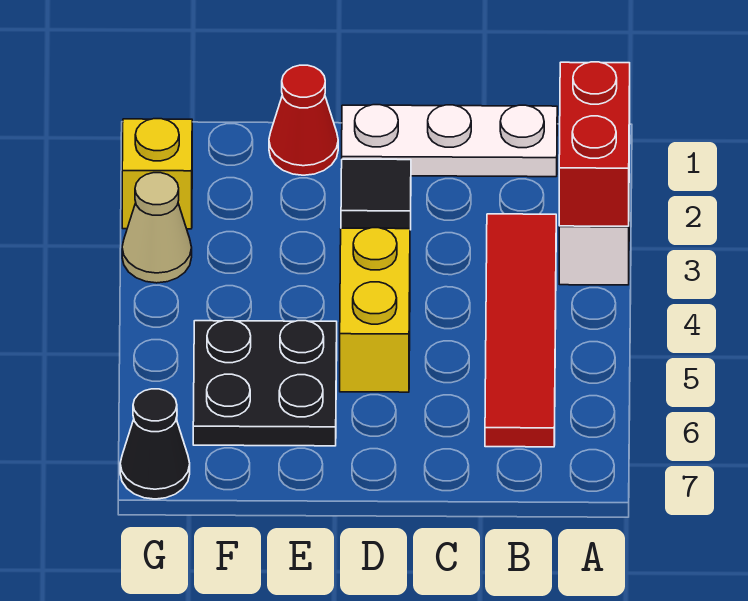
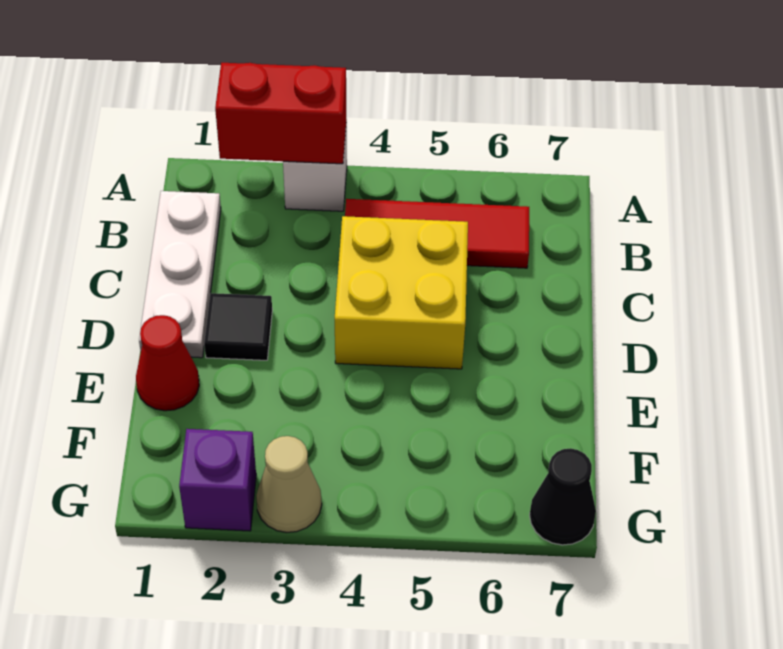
red 1x4 tile [485,214,556,447] -> red 1x3 tile [345,199,529,268]
yellow 1x2 brick [340,228,410,392] -> yellow 2x2 brick [335,216,468,369]
black 2x2 plate [193,320,337,446] -> none
yellow 1x1 brick [122,119,192,229] -> purple 1x1 brick [179,429,256,531]

